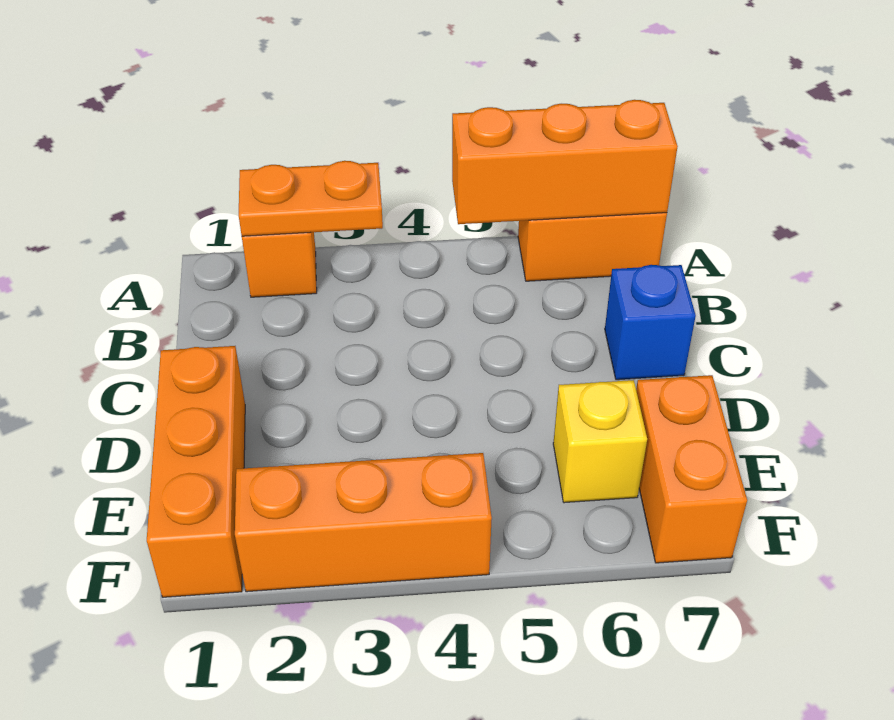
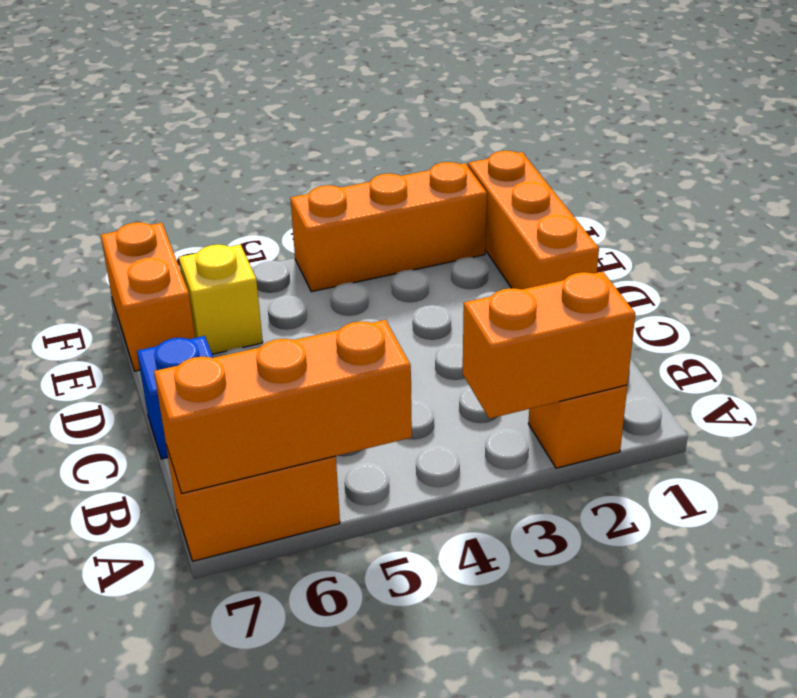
orange 1x2 plate [239,161,383,236] -> orange 1x2 brick [463,272,635,419]

